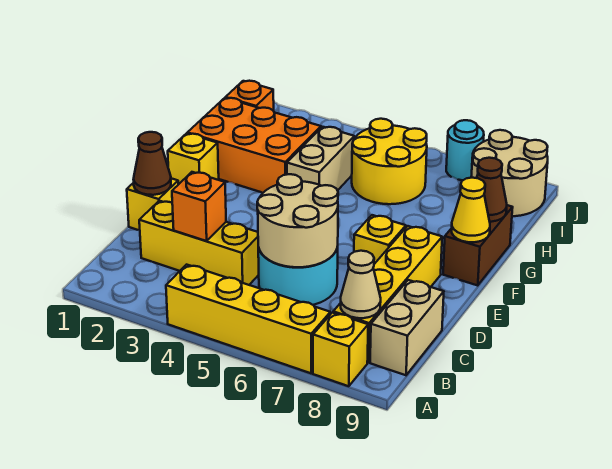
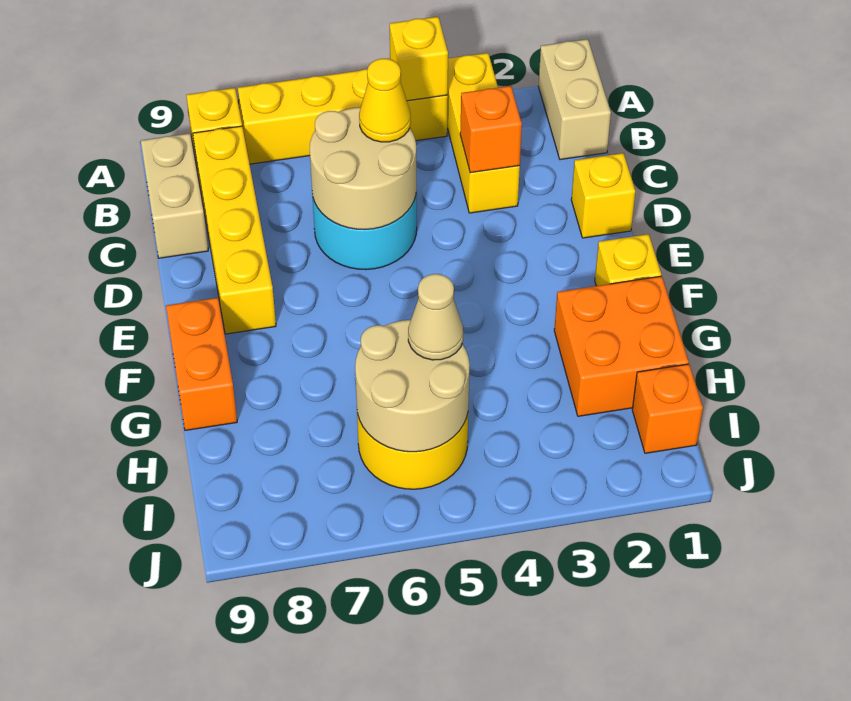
tan 1x1 cone [341,251,381,318] -> tan 1x1 cone moved to [408,274,463,360]
yellow 1x3 brick [139,201,259,285] -> yellow 1x3 brick turned to [447,53,520,213]
brown 1x1 cone [133,132,171,195] -> none
yellow 1x1 brick [354,215,406,264] -> yellow 1x1 brick moved to [390,17,448,101]
brown 1x2 brick [443,205,513,285] -> orange 1x2 brick [166,298,237,430]
yellow 1x1 cone [451,178,490,242] -> yellow 1x1 cone moved to [359,59,411,142]
orange 2x3 brick [187,98,321,193] -> orange 2x2 brick [554,276,689,416]
tan 1x2 brick [287,127,354,190] -> tan 1x2 brick moved to [538,39,611,160]
brown 1x1 cone [477,158,507,222] -> none
tan 2x2 round brick [471,130,548,216] -> tan 2x2 round brick moved to [355,320,470,452]
cyan 1x1 round brick [446,120,484,180] -> none

